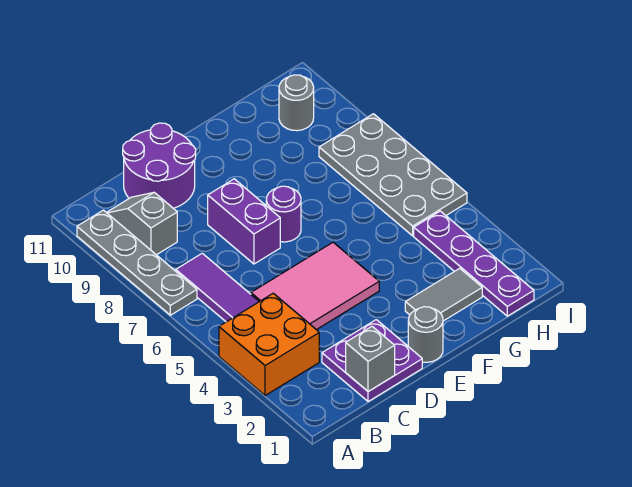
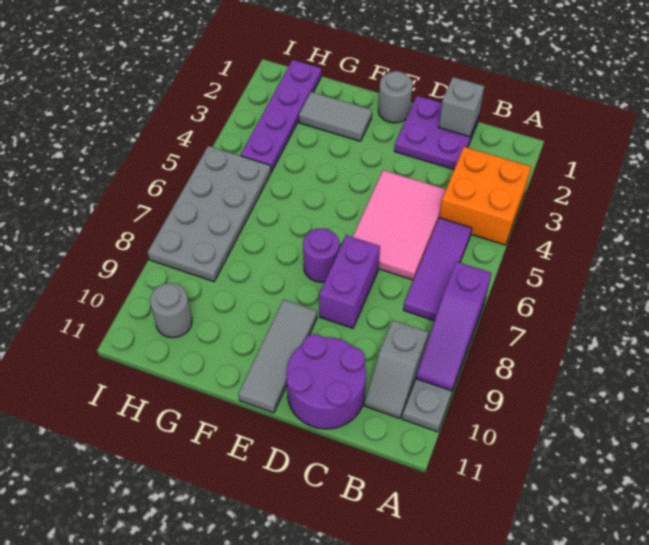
none -> purple 1x3 slope [416,261,492,391]
pink 2x3 tile [251,242,379,330] -> pink 2x3 tile turned to [353,170,446,280]
none -> grey 1x3 tile [238,300,317,413]

